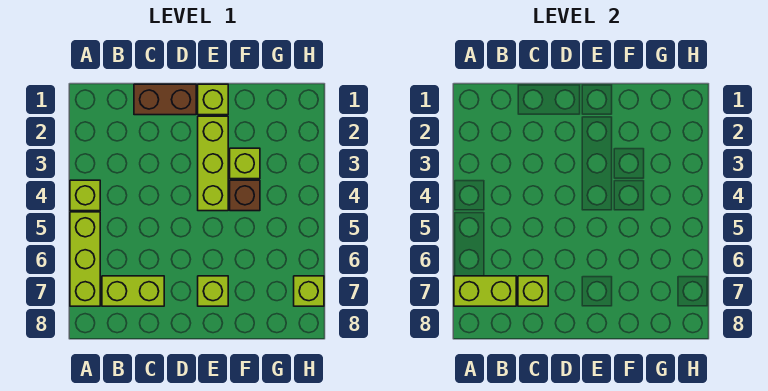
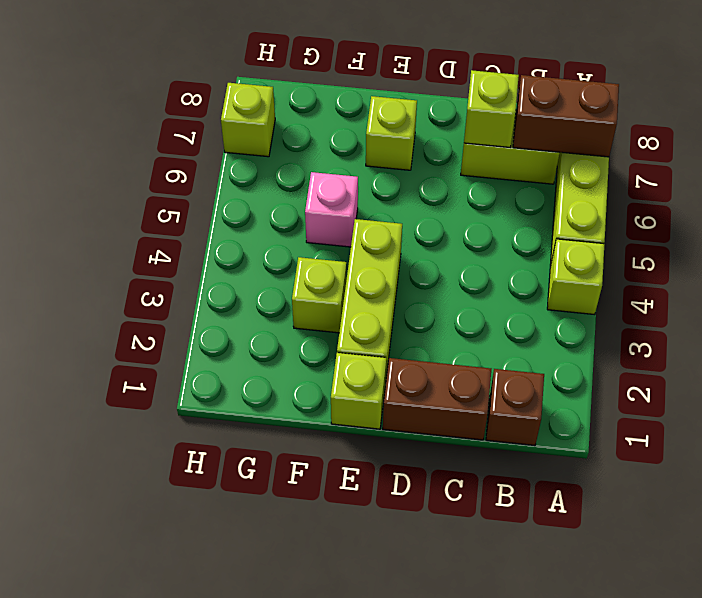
lime 1x2 brick [454,276,516,306] -> brown 1x2 brick [513,75,619,157]
brown 1x1 brick [230,180,260,211] -> brown 1x1 brick moved to [486,369,544,446]
none -> pink 1x1 brick [305,172,358,247]

